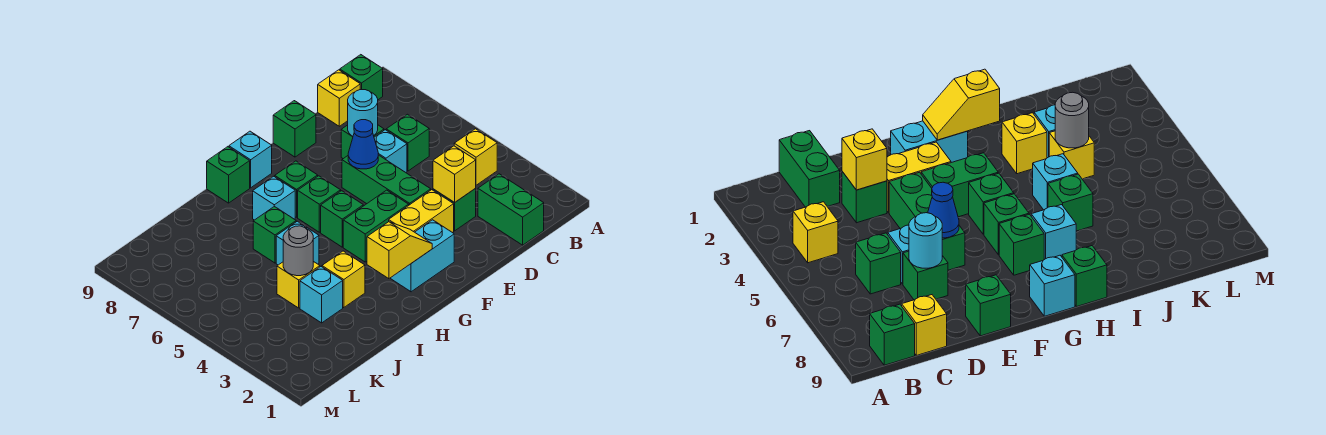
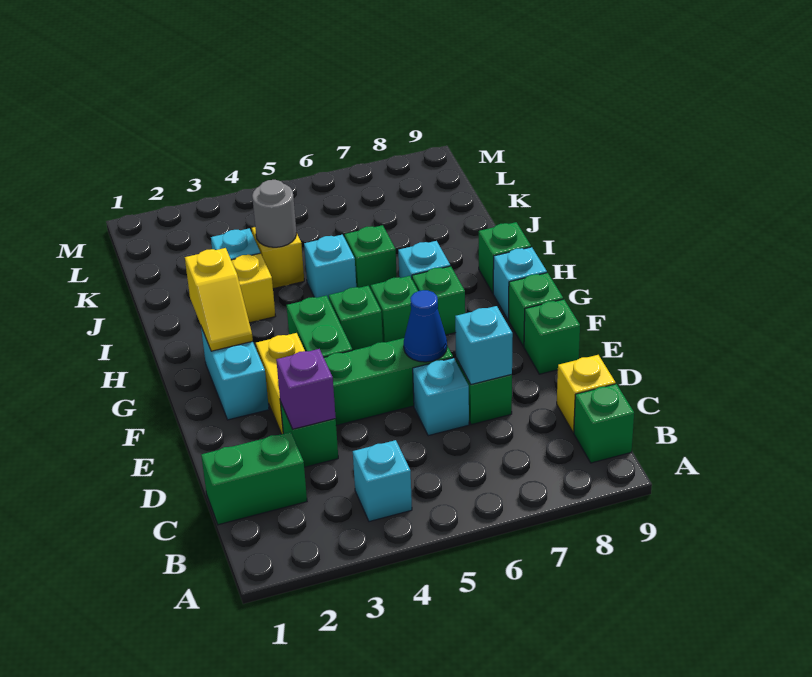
yellow 1x1 brick [454,129,497,185] -> cyan 1x1 brick [353,440,412,522]
green 1x1 brick [386,114,429,171] -> green 1x1 brick moved to [509,273,563,347]
yellow 1x1 brick [433,146,476,203] -> purple 1x1 brick [276,349,336,429]
cyan 1x1 round brick [348,90,378,137] -> cyan 1x1 brick [455,306,513,384]

